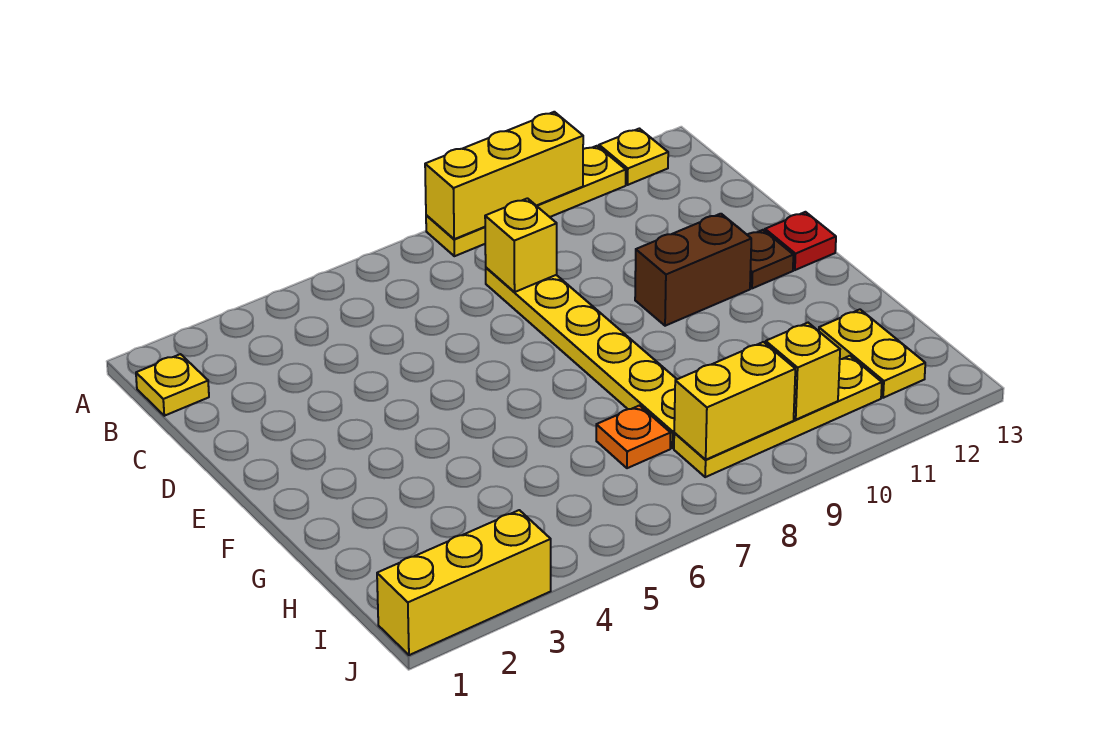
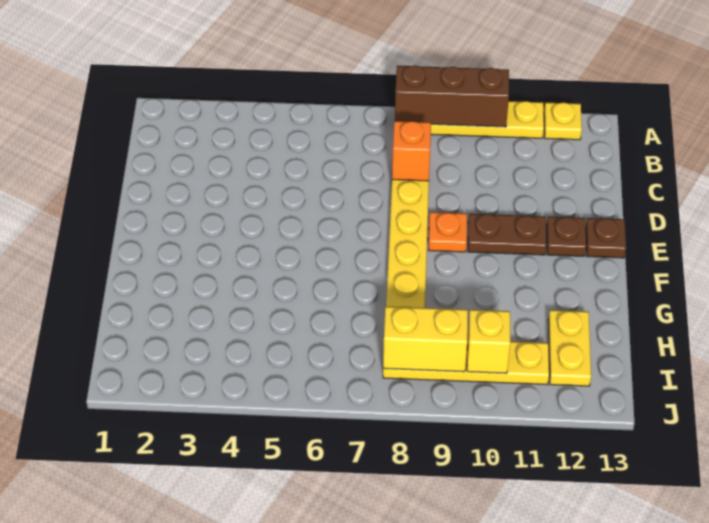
yellow 1x3 brick [425,112,583,239] -> brown 1x3 brick [395,65,509,127]
yellow 1x1 plate [136,354,209,416] -> none
yellow 1x1 brick [485,198,557,292] -> orange 1x1 brick [392,121,431,181]
brown 1x2 brick [635,214,751,326] -> brown 1x2 plate [468,214,546,255]
red 1x1 plate [765,212,836,270] -> brown 1x1 plate [586,218,626,258]
orange 1x1 plate [596,406,670,468] -> orange 1x1 plate moved to [429,212,467,252]
yellow 1x3 brick [377,510,551,655] -> none

